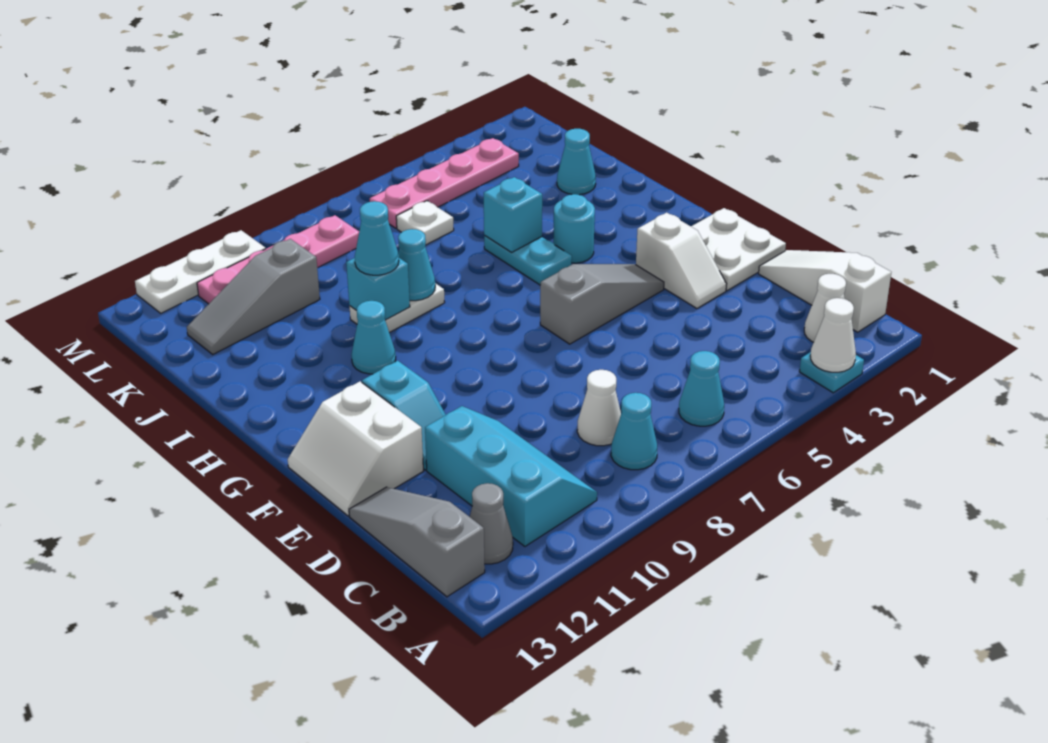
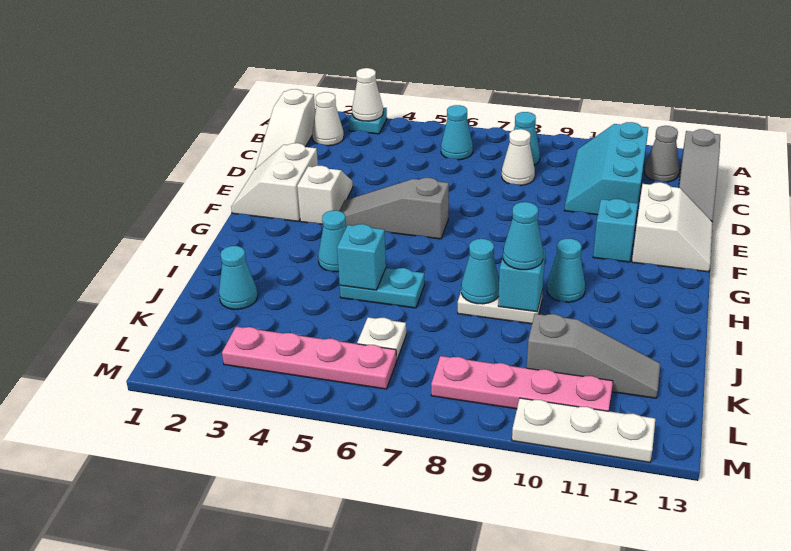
white 2x2 plate [691,208,786,290] -> white 2x2 slope [231,143,318,222]
cyan 1x1 round brick [553,194,595,263] -> cyan 1x1 cone [318,210,346,272]
cyan 1x2 plate [484,235,572,285] -> cyan 1x2 plate turned to [340,268,425,308]

